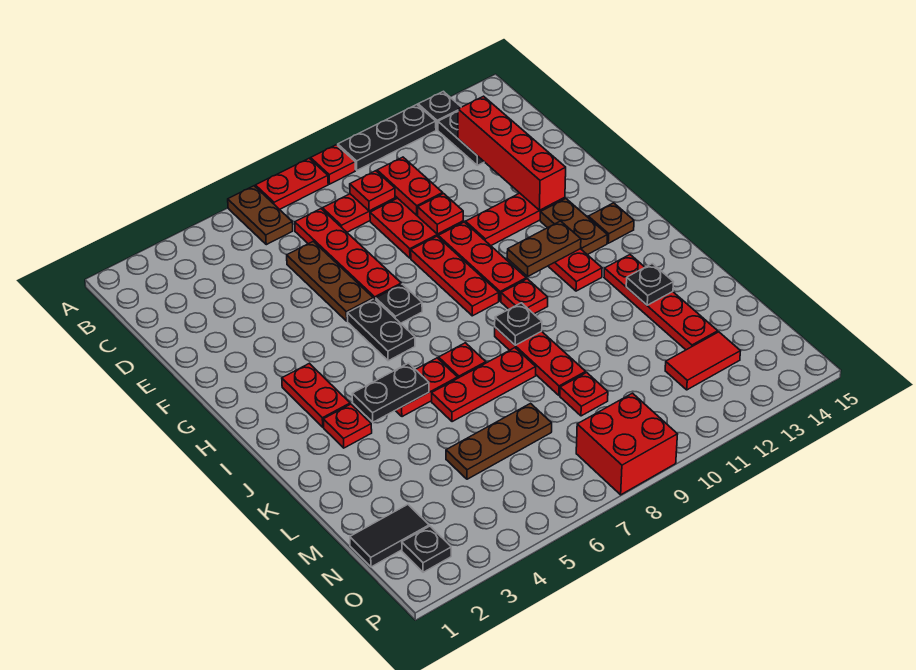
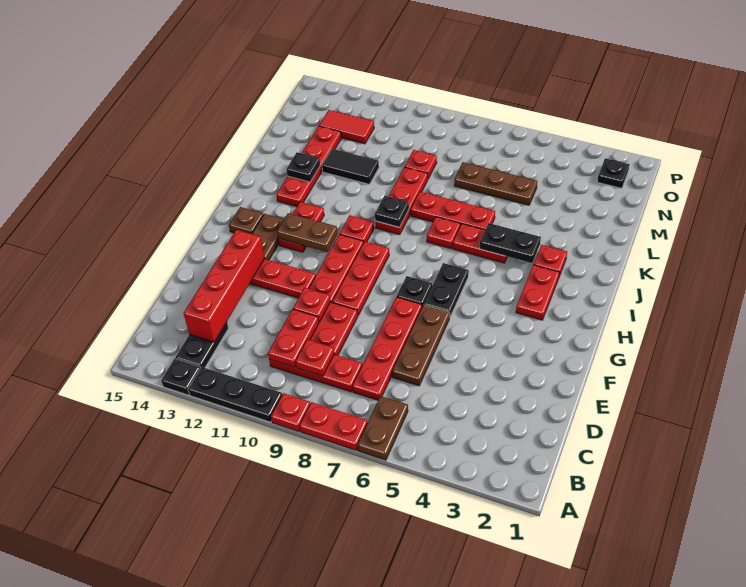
black 1x2 tile [350,505,429,567] -> black 1x2 tile moved to [322,149,379,184]
red 2x2 brick [576,393,678,495] -> none

